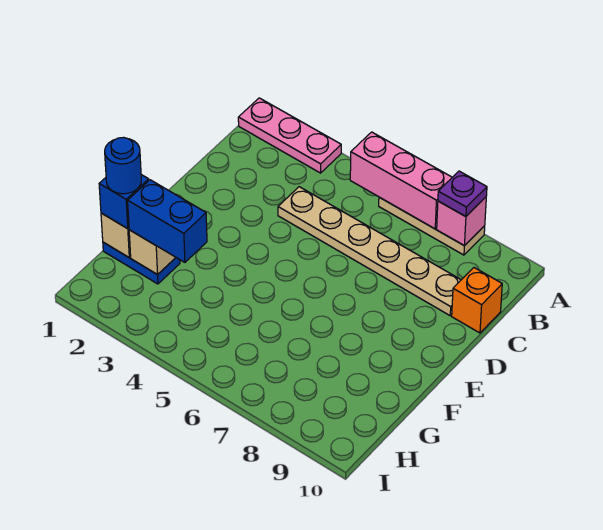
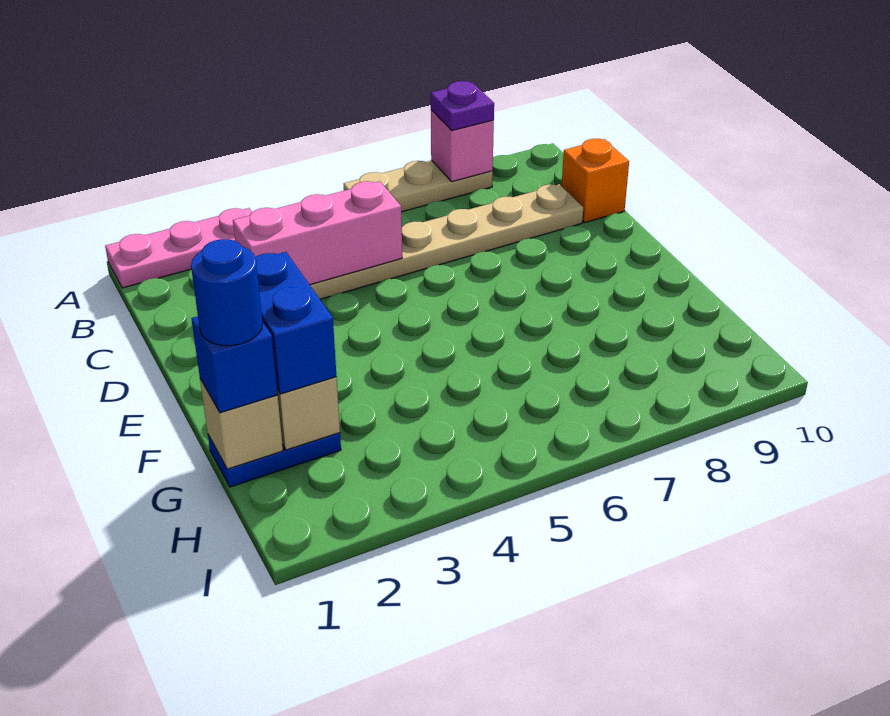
pink 1x3 brick [350,132,452,229] -> pink 1x3 brick moved to [233,181,402,285]
blue 1x2 brick [128,180,207,262] -> blue 1x2 brick turned to [255,252,337,394]

